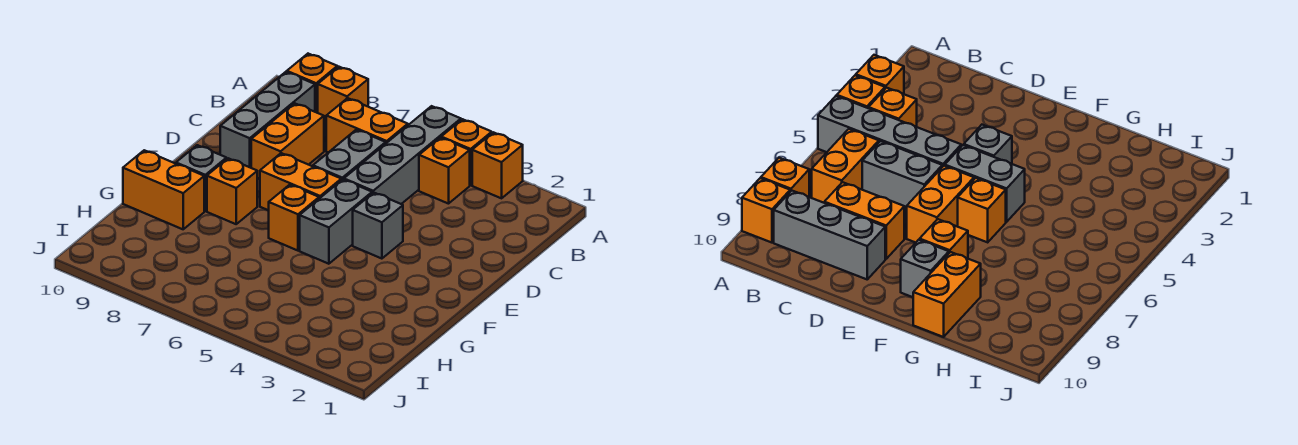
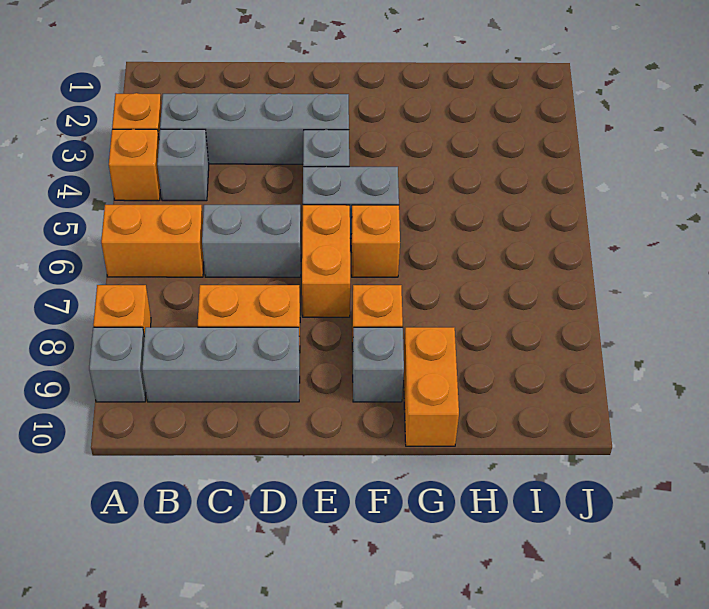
grey 1x4 brick [344,106,461,204] -> grey 1x4 brick moved to [160,93,349,164]
orange 1x1 brick [287,54,337,113] -> grey 1x1 brick [89,327,146,402]
orange 1x1 brick [419,138,470,204] -> grey 1x1 brick [157,129,209,201]
orange 1x2 brick [326,98,408,152] -> orange 1x2 brick turned to [101,205,204,277]

